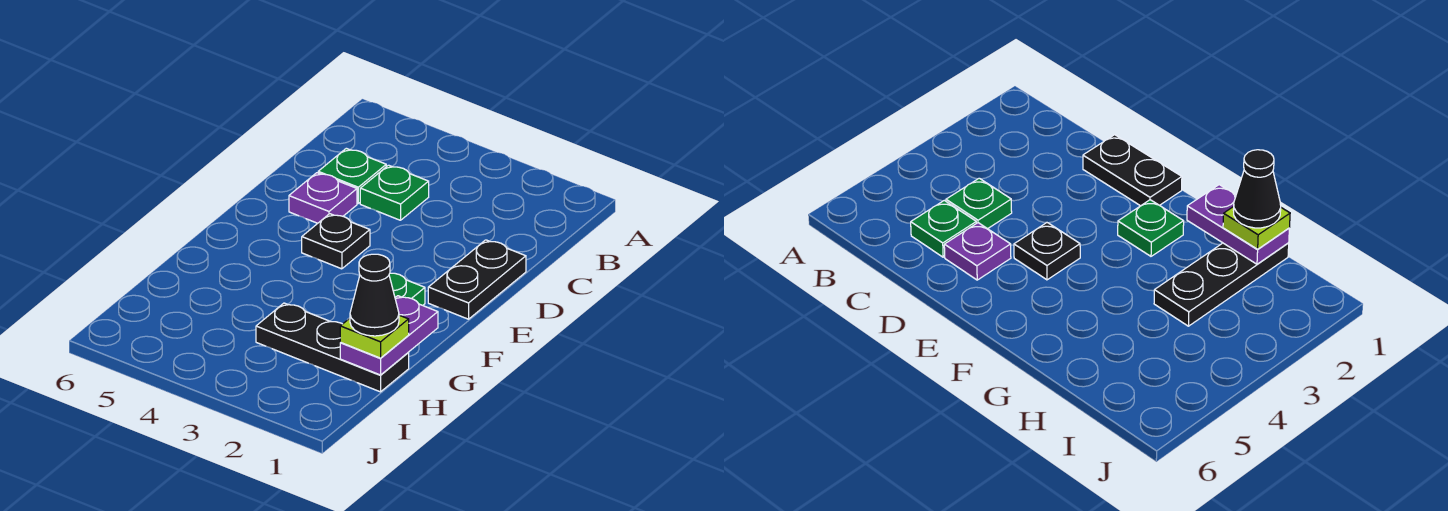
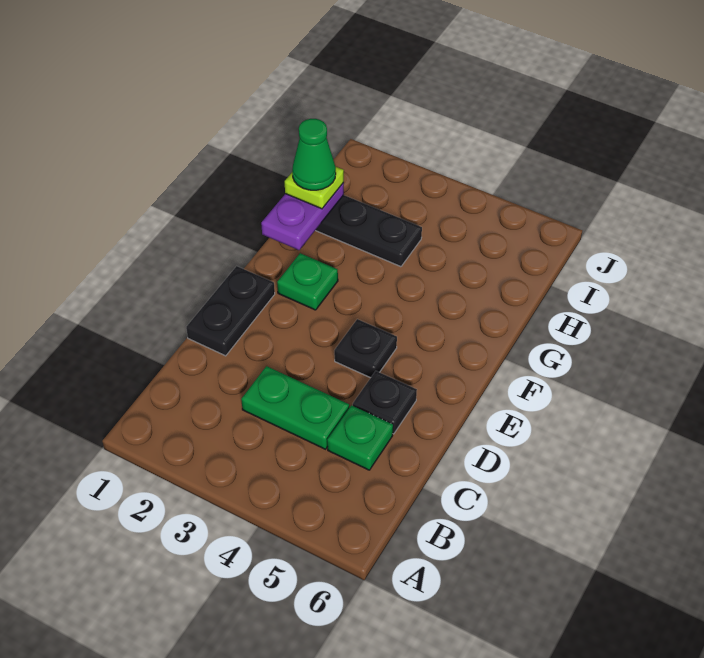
green 1x1 plate [360,165,429,220] -> green 1x2 plate [241,366,349,449]
purple 1x1 plate [289,173,357,223] -> black 1x1 plate [353,371,417,434]
black 1x1 cone [350,254,399,336] -> green 1x1 cone [292,119,336,190]

